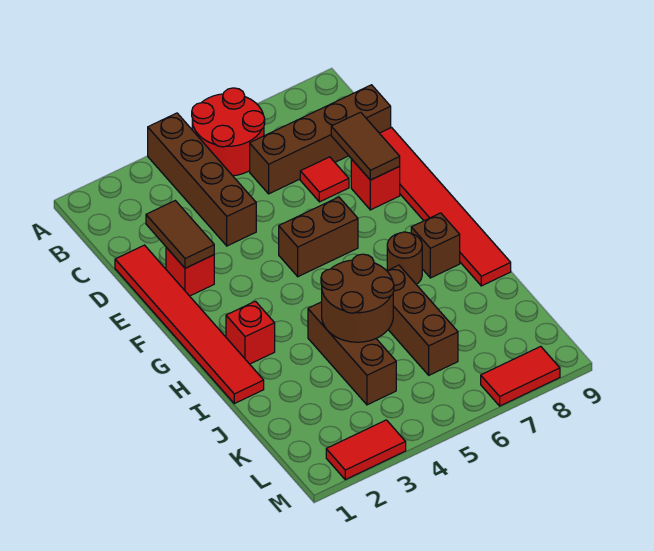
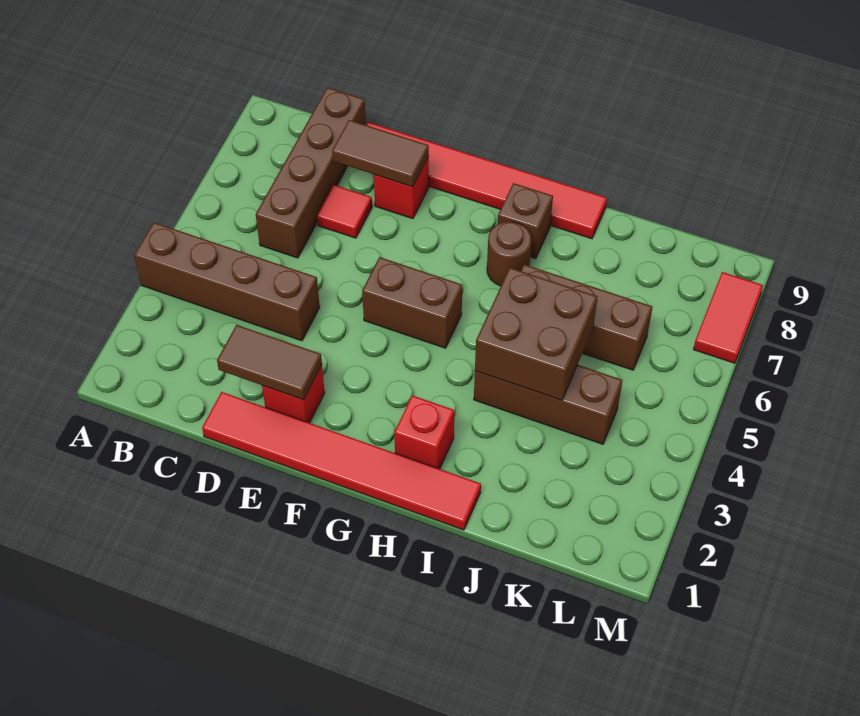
red 2x2 round brick [192,88,265,176] -> none
brown 1x2 brick [279,197,358,277] -> brown 1x2 brick turned to [362,257,462,348]
brown 2x2 round brick [321,254,394,342] -> brown 2x2 brick [475,268,597,400]
red 1x2 tile [326,420,406,480] -> none

